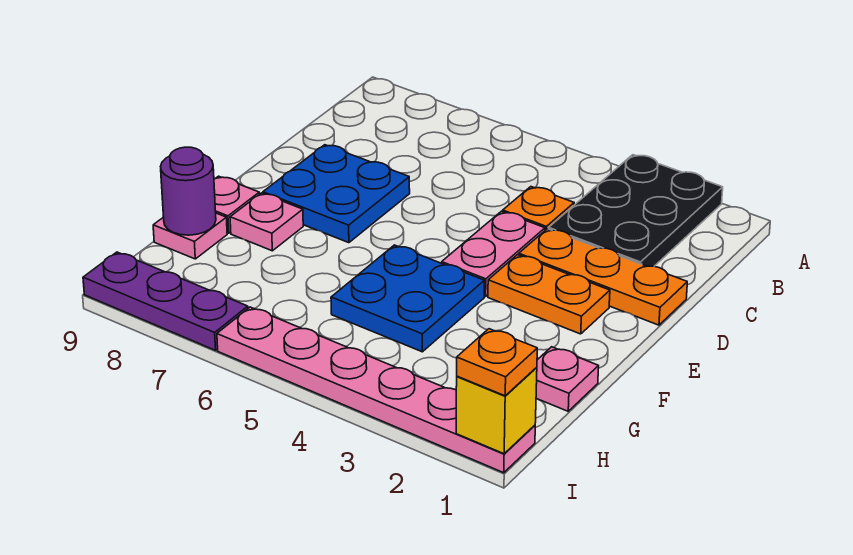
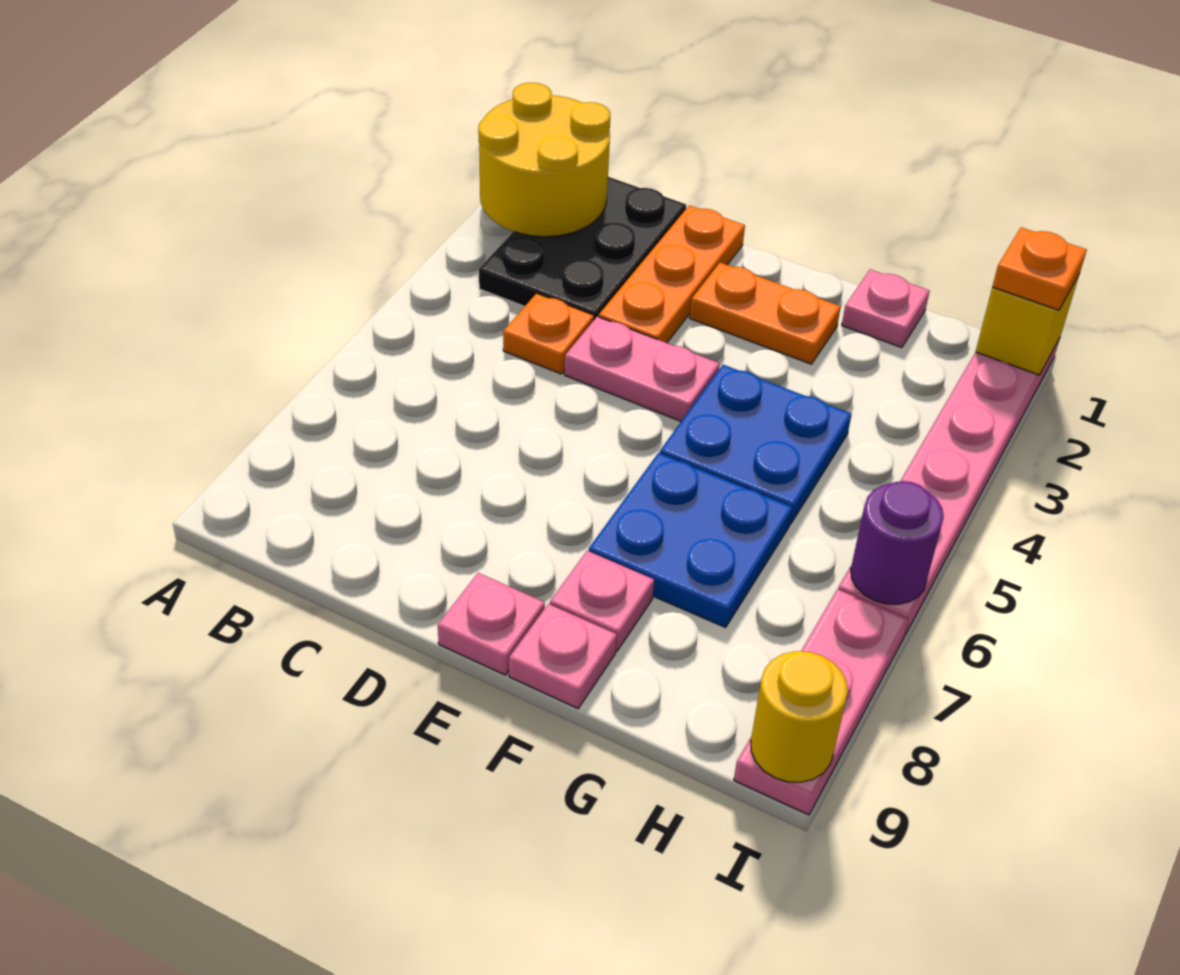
none -> yellow 2x2 round brick [478,83,610,237]
black 2x3 plate [549,155,723,266] -> black 2x3 plate turned to [479,177,686,320]
blue 2x2 plate [263,145,410,243] -> blue 2x2 plate moved to [589,453,792,627]
orange 1x2 plate [488,255,610,334] -> orange 1x2 plate turned to [690,263,841,364]
pink 1x1 plate [153,213,227,259] -> pink 1x1 plate moved to [438,573,545,675]
purple 1x1 round brick [161,147,216,235] -> purple 1x1 round brick moved to [851,481,944,604]
purple 1x3 plate [83,252,248,350] -> pink 1x3 plate [734,589,908,815]
none -> yellow 1x1 round brick [751,651,848,782]

